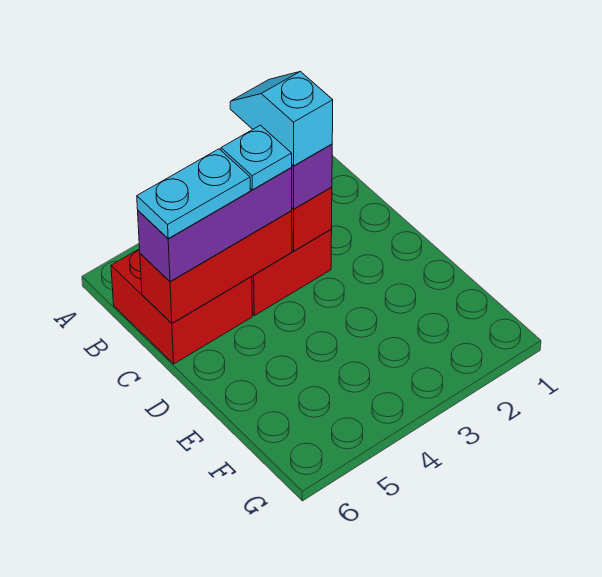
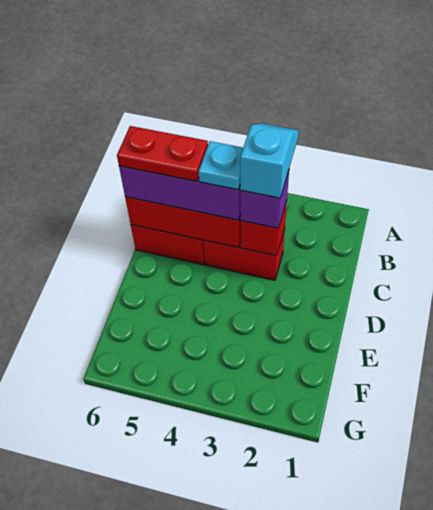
cyan 1x2 plate [137,149,250,238] -> red 1x2 plate [117,126,208,181]

